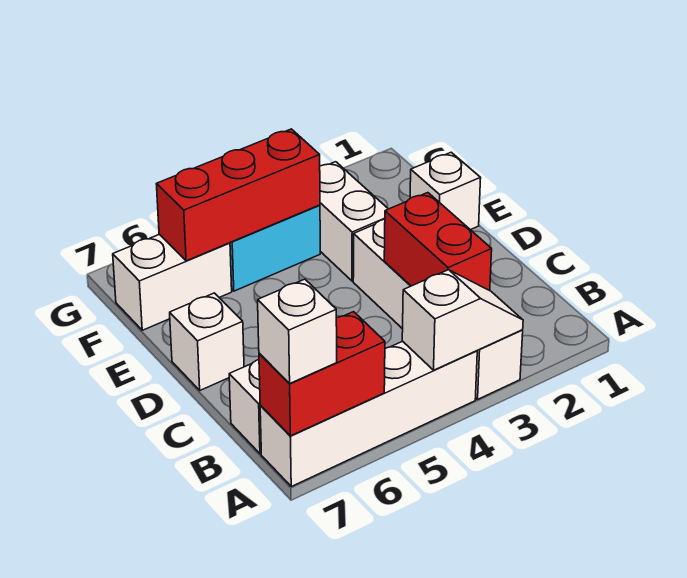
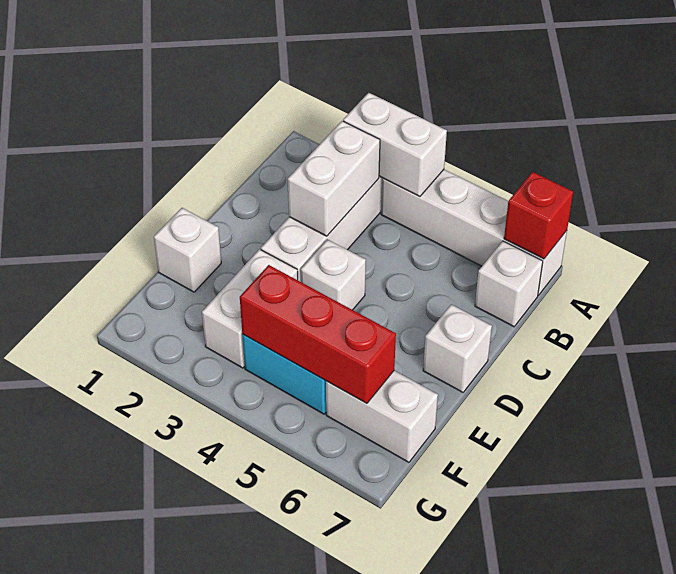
white 1x2 slope [402,270,523,370] -> white 1x2 brick [343,93,447,196]
red 1x2 brick [259,312,385,436] -> red 1x1 brick [504,172,573,259]
white 1x1 brick [258,279,337,384] -> white 1x1 brick moved to [301,239,366,310]
red 1x2 brick [384,193,492,291] -> white 1x2 brick [288,121,380,236]

